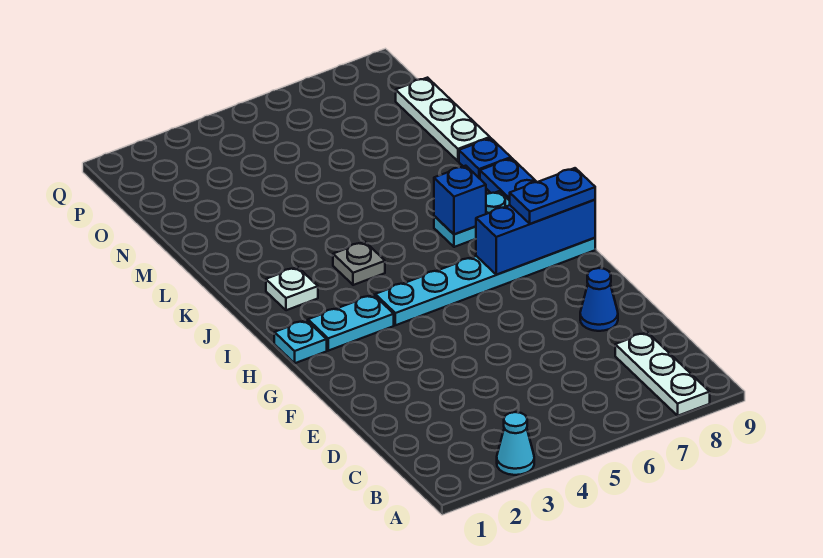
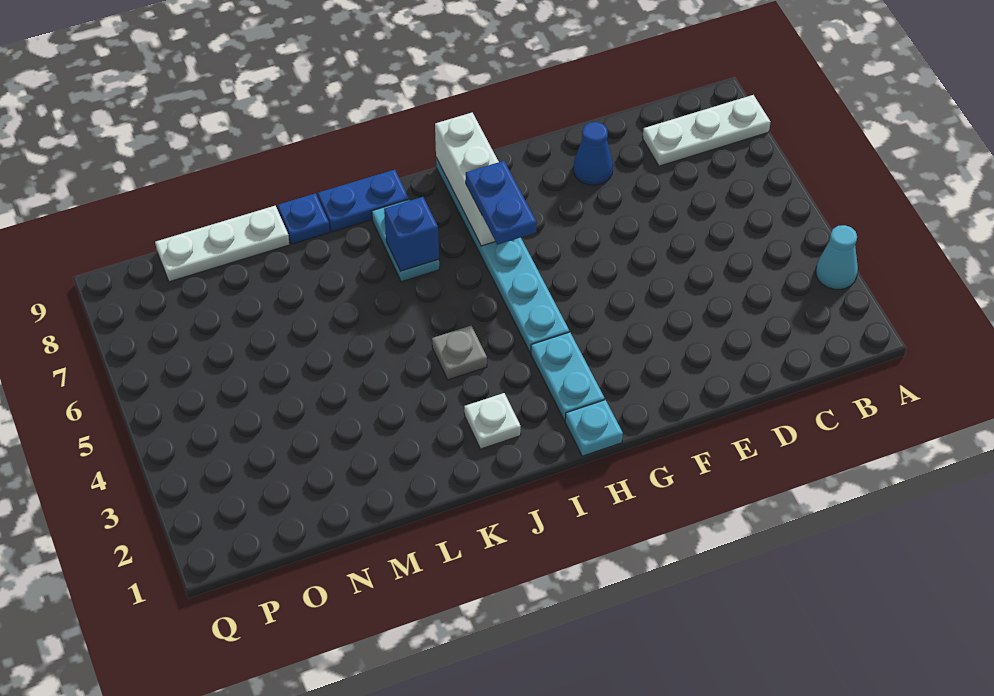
blue 1x3 brick [476,200,595,275] -> white 1x3 brick [435,113,499,246]
blue 1x2 plate [510,168,595,224] -> blue 1x2 plate moved to [466,161,537,245]

